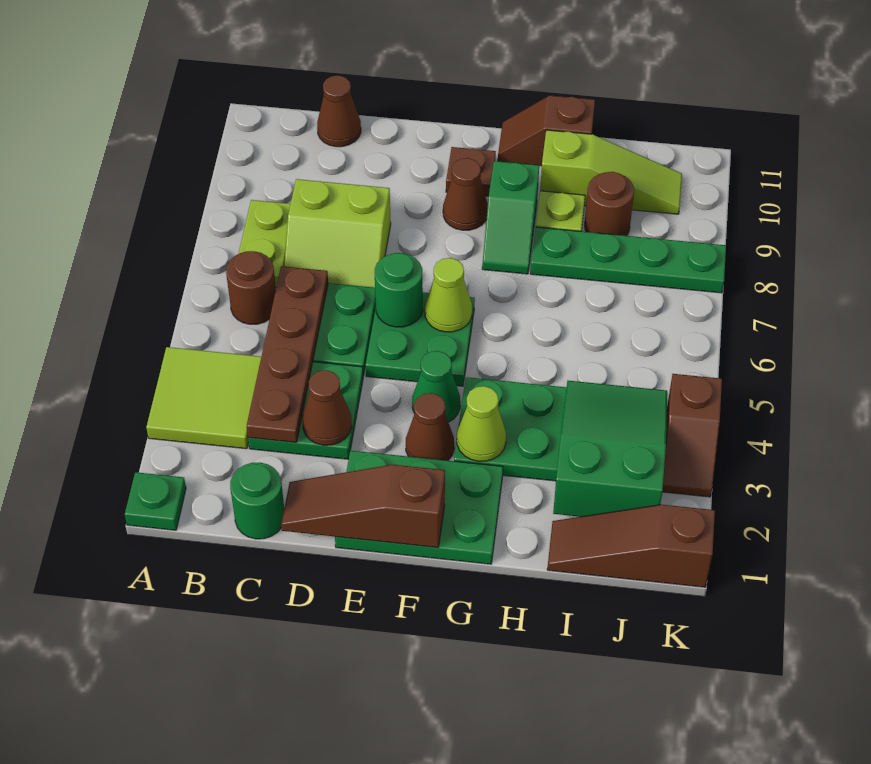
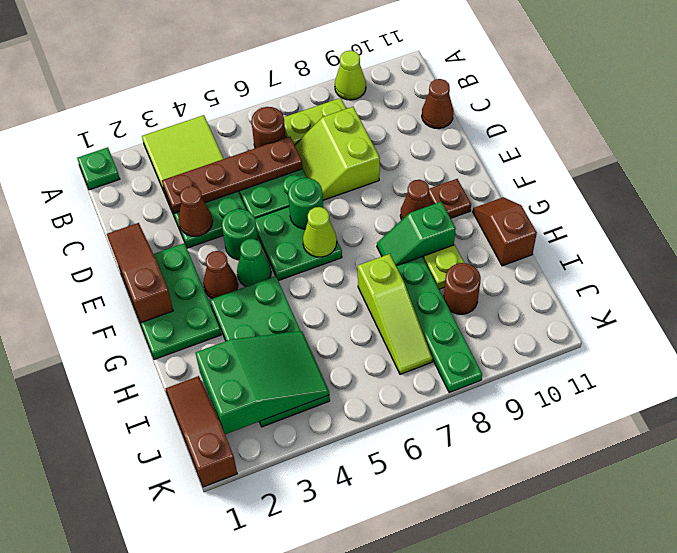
green 1x1 round brick [230,463,284,539] -> green 1x1 round brick moved to [222,209,258,260]
lime 1x1 cone [457,386,506,461] -> lime 1x1 cone moved to [335,50,366,100]
lime 1x3 slope [540,130,682,214] -> lime 1x3 slope moved to [358,254,433,374]
brown 1x2 slope [662,374,722,497] -> none

